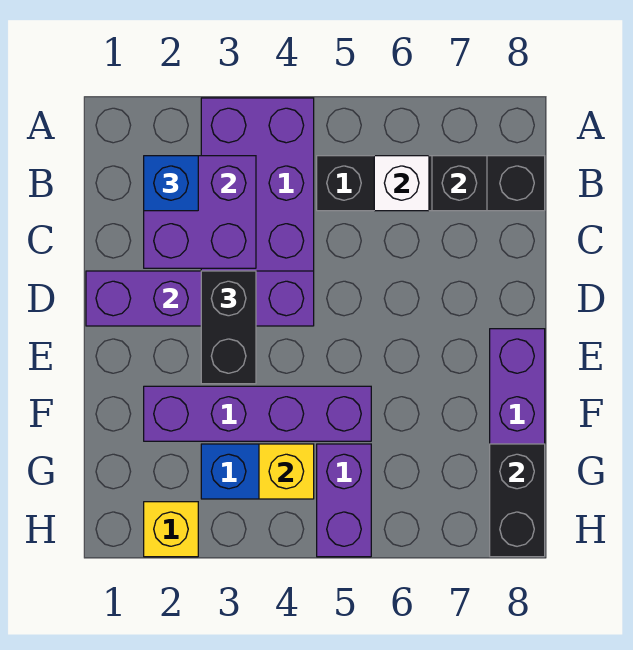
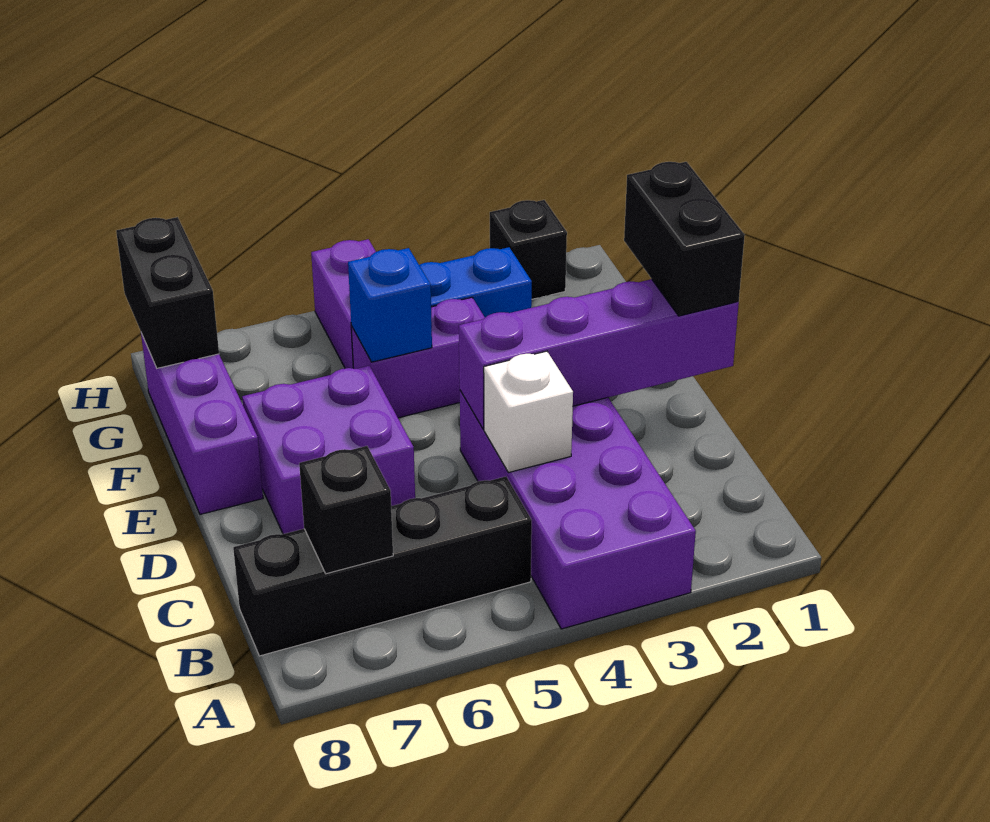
purple 2x2 brick [144,156,256,268] -> purple 2x2 brick moved to [242,366,415,534]
blue 1x1 brick [144,156,198,211] -> blue 1x1 brick moved to [348,248,432,362]
white 1x1 brick [374,156,429,211] -> white 1x1 brick moved to [484,351,573,473]
black 1x2 brick [201,271,256,384] -> black 1x2 brick moved to [624,162,745,316]
purple 1x4 brick [144,386,371,441] -> purple 1x2 brick [351,297,485,418]
yellow 1x1 brick [259,444,314,499] -> none
yellow 1x1 brick [144,502,198,557] -> black 1x1 brick [490,200,567,299]

